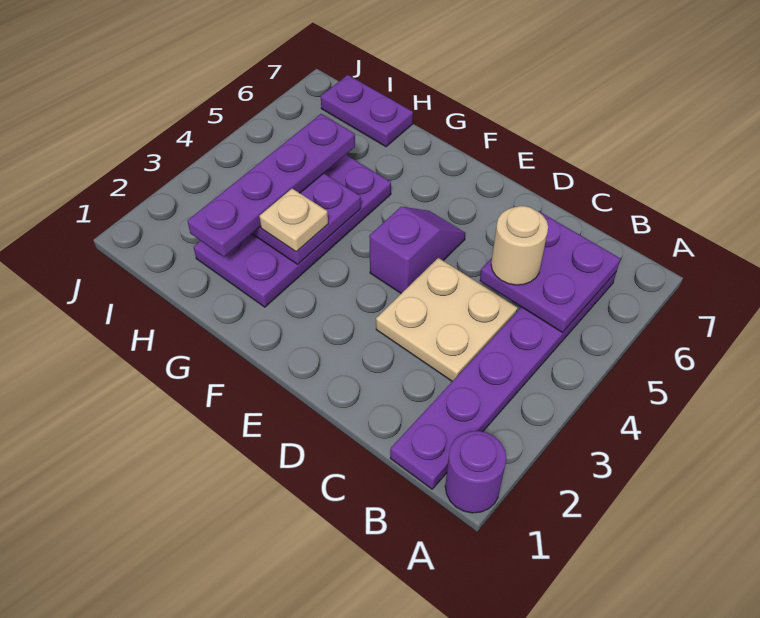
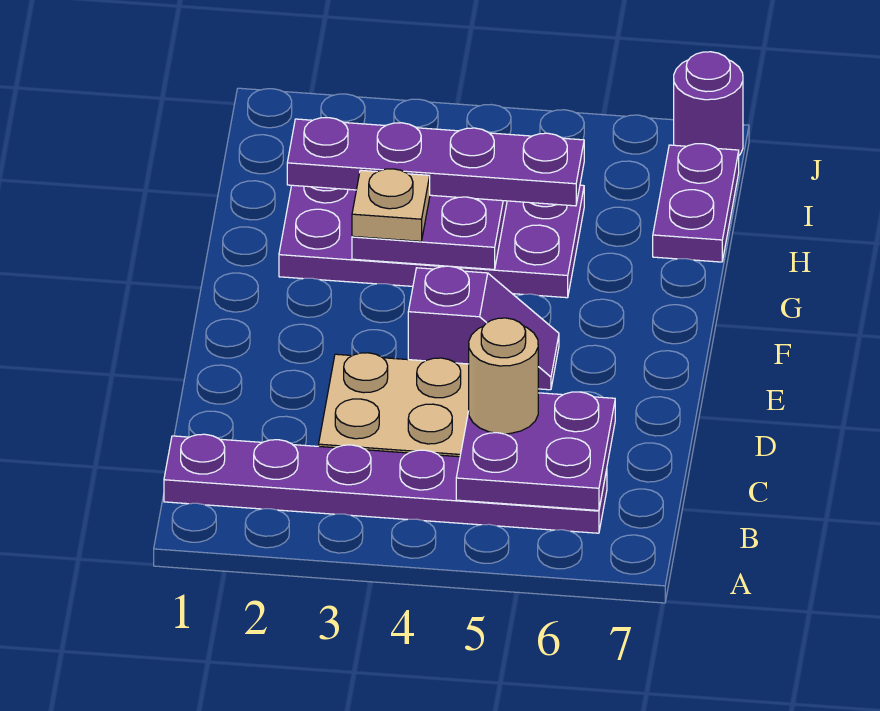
purple 1x1 round brick [445,431,506,513] -> purple 1x1 round brick moved to [674,52,743,155]

